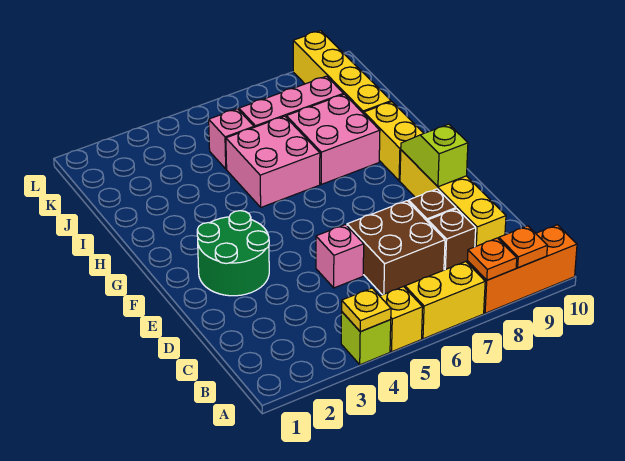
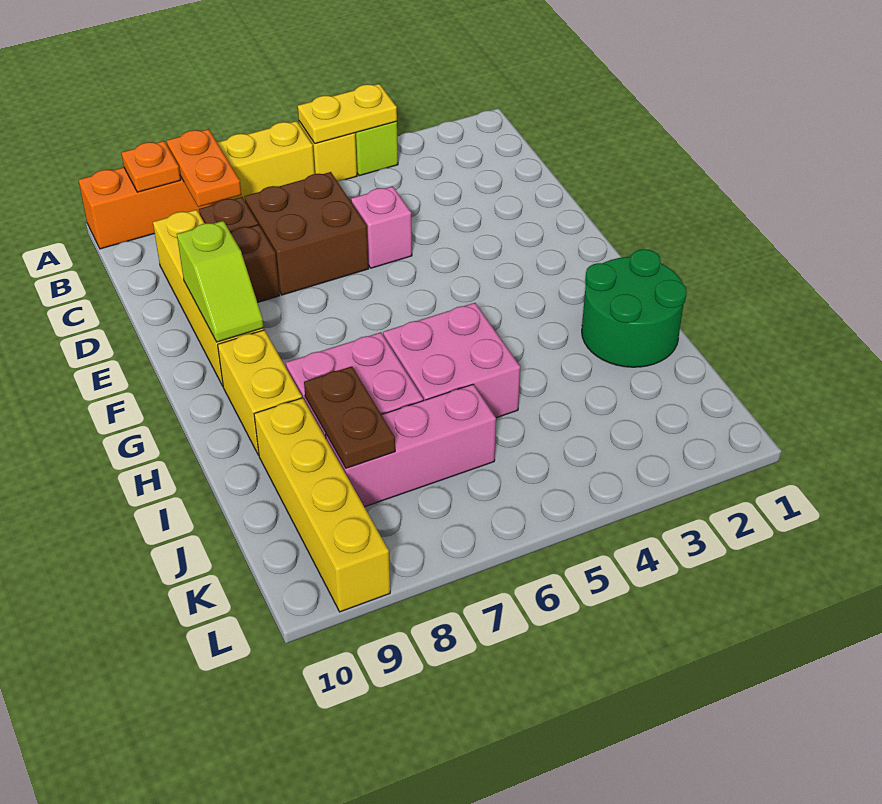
yellow 1x1 plate [342,288,391,332] -> yellow 1x2 plate [298,84,397,144]
orange 1x1 plate [468,238,517,280] -> orange 1x2 plate [167,129,241,207]
green 2x2 round brick [197,211,269,296] -> green 2x2 round brick moved to [582,249,687,367]
none -> brown 1x2 plate [304,366,395,468]
pink 1x1 brick [209,109,254,169] -> none

